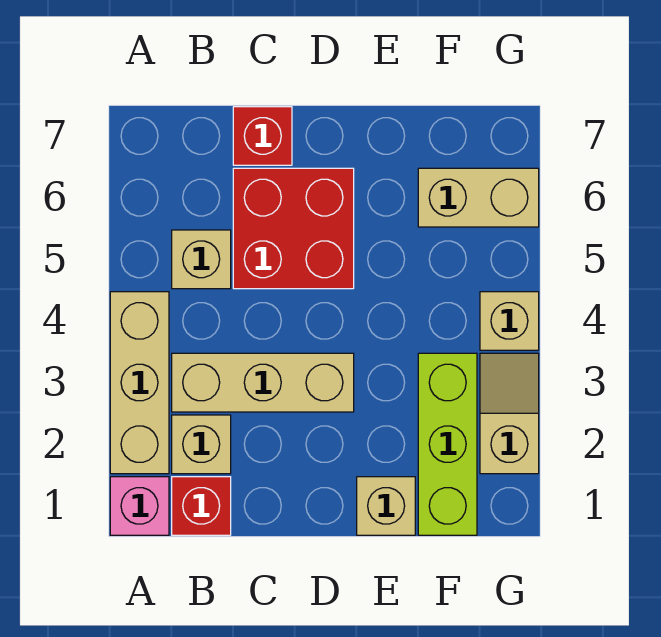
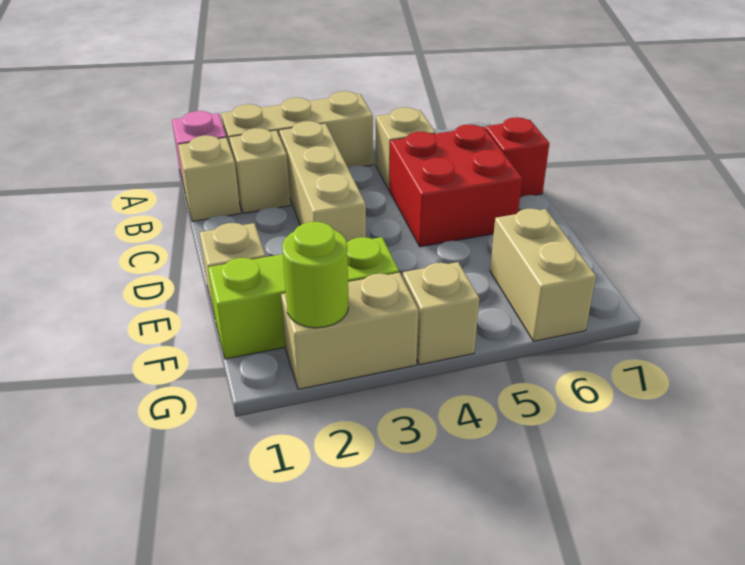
red 1x1 brick [172,477,231,535] -> tan 1x1 brick [178,135,240,222]
tan 1x2 slope [480,353,539,474] -> tan 1x2 brick [281,273,418,389]
none -> lime 1x1 round brick [282,222,349,328]

